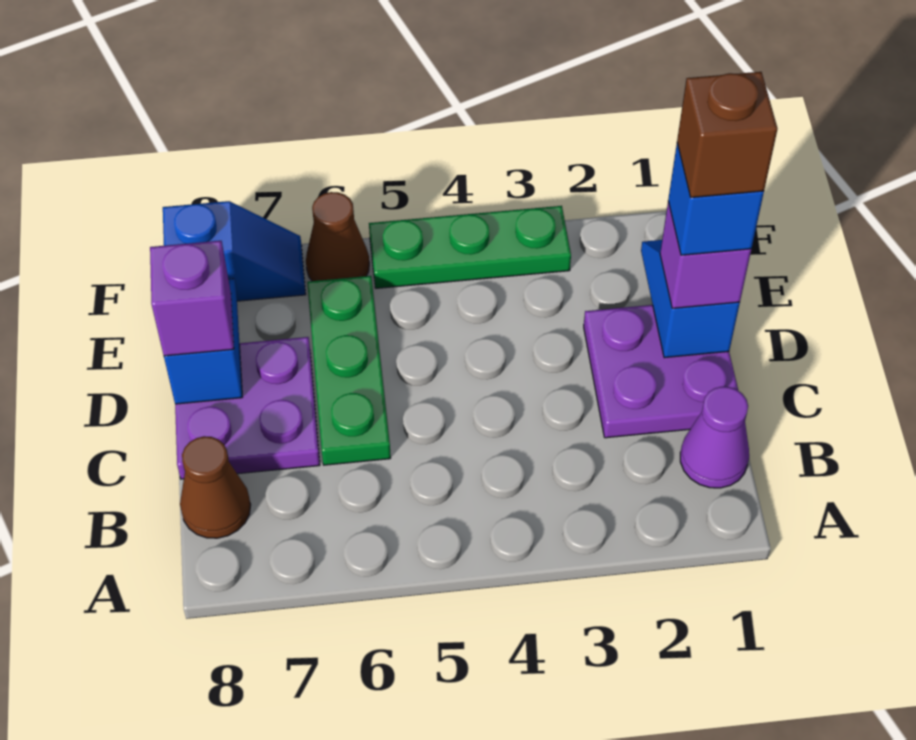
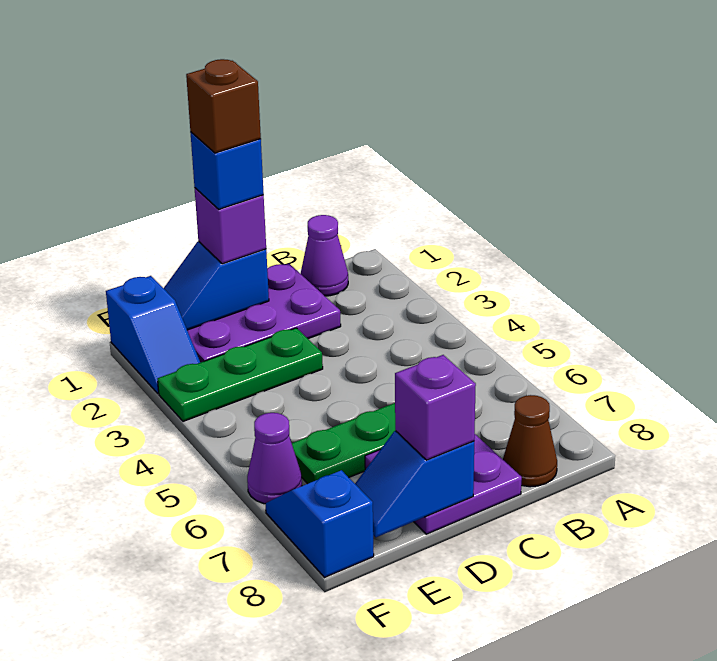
purple 2x2 plate [584,305,738,438] -> purple 2x3 plate [187,264,341,362]
none -> blue 1x2 slope [106,276,200,394]
green 1x3 plate [369,206,571,288] -> green 1x3 plate turned to [158,328,323,421]
brown 1x1 cone [306,192,369,281] -> purple 1x1 cone [247,413,302,504]

